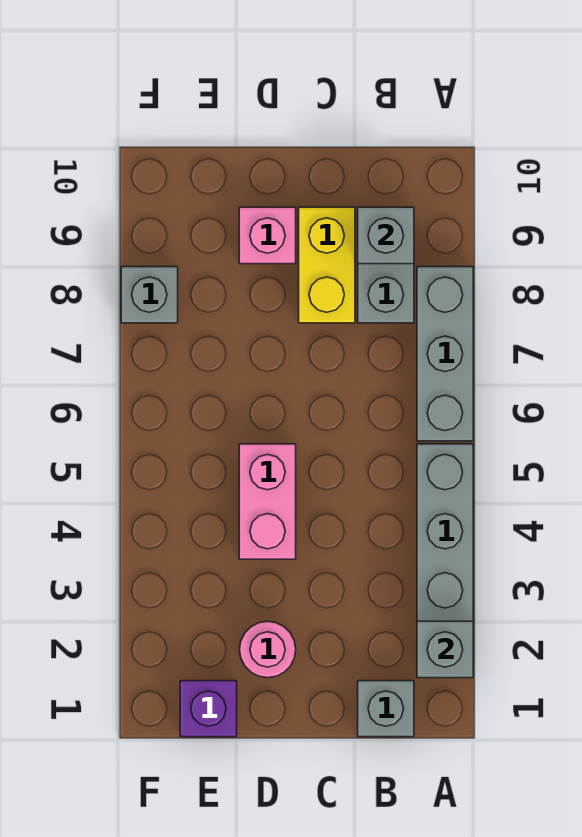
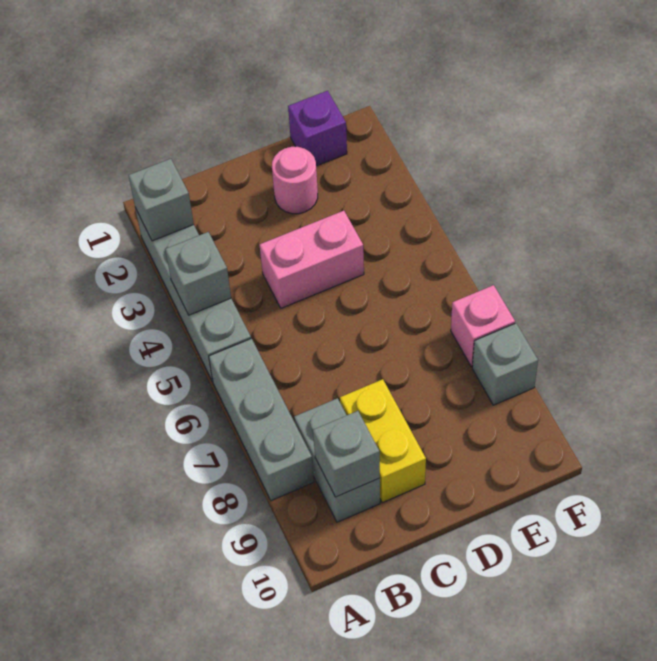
grey 1x1 brick [358,681,414,737] -> grey 1x1 brick moved to [165,232,231,315]
pink 1x2 brick [239,444,296,559] -> pink 1x2 brick turned to [260,211,364,308]
pink 1x1 brick [239,207,296,264] -> pink 1x1 brick moved to [451,285,515,367]

